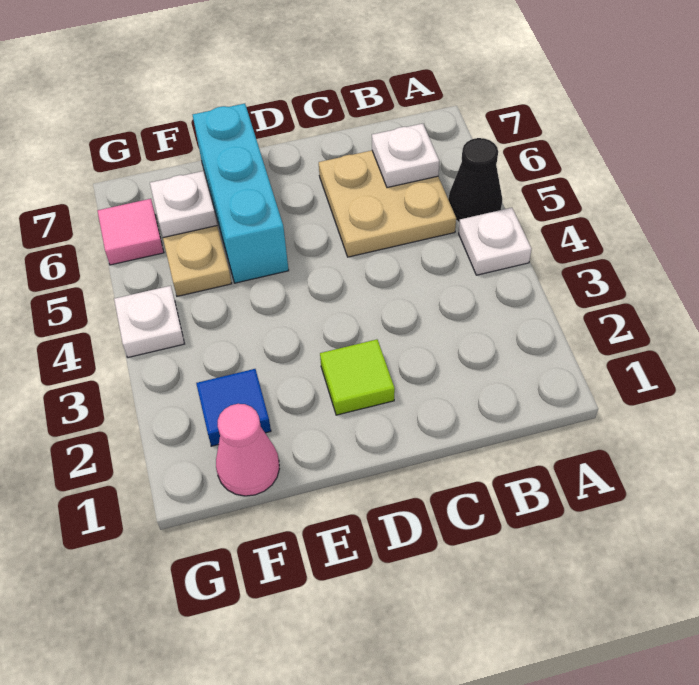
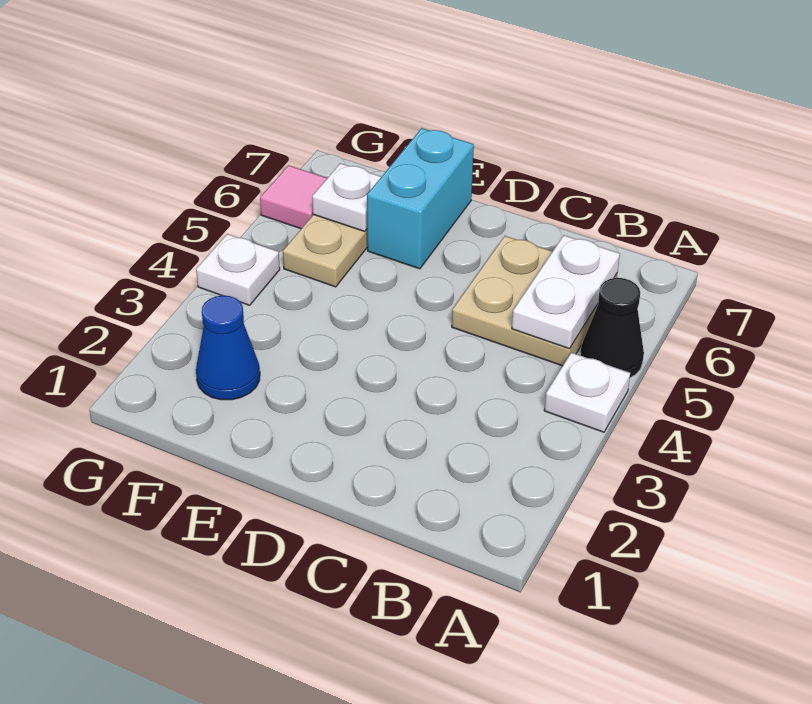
white 1x1 plate [372,124,439,188] -> white 1x2 plate [512,235,620,349]
lime 1x1 tile [320,339,395,415] -> none
cyan 1x3 brick [193,104,289,283] -> cyan 1x2 brick [367,128,474,269]
pink 1x1 cone [216,404,279,496] -> none
blue 1x1 tile [196,369,271,446] -> blue 1x1 cone [196,295,260,400]

